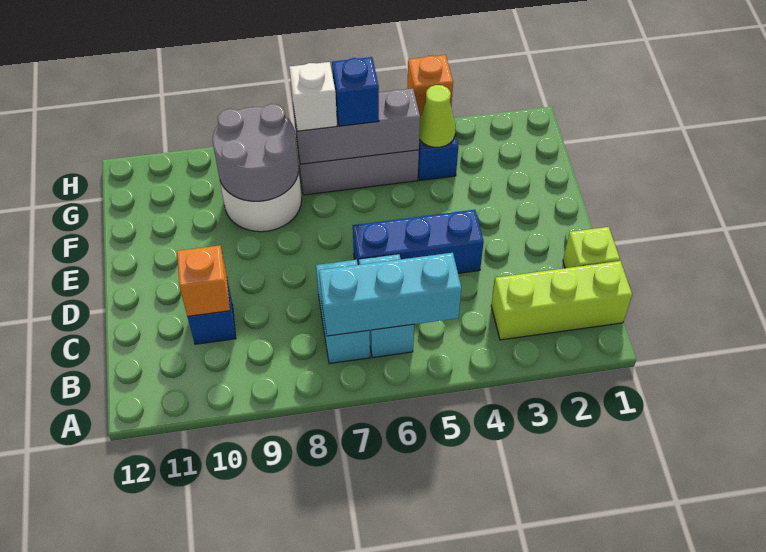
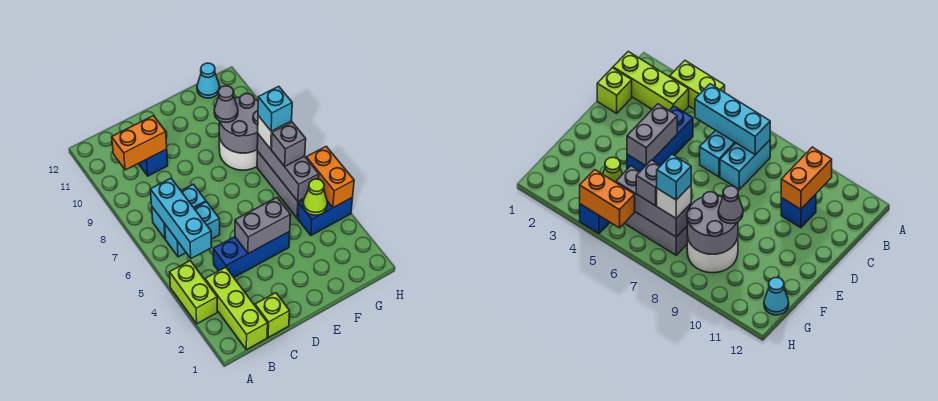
none -> lime 1x2 brick [170,261,217,324]
orange 1x1 brick [177,245,230,316] -> orange 1x2 brick [112,116,167,170]
blue 1x3 brick [353,210,484,273] -> blue 1x3 brick turned to [213,232,290,277]
none -> grey 1x2 brick [235,198,291,254]
none -> grey 1x1 cone [214,86,238,123]
blue 1x1 brick [332,57,379,126] -> grey 1x1 brick [271,122,306,166]
none -> cyan 1x1 brick [258,86,292,131]
none -> cyan 1x1 cone [197,63,220,98]
orange 1x1 brick [407,55,453,117] -> orange 1x2 brick [306,146,354,208]

